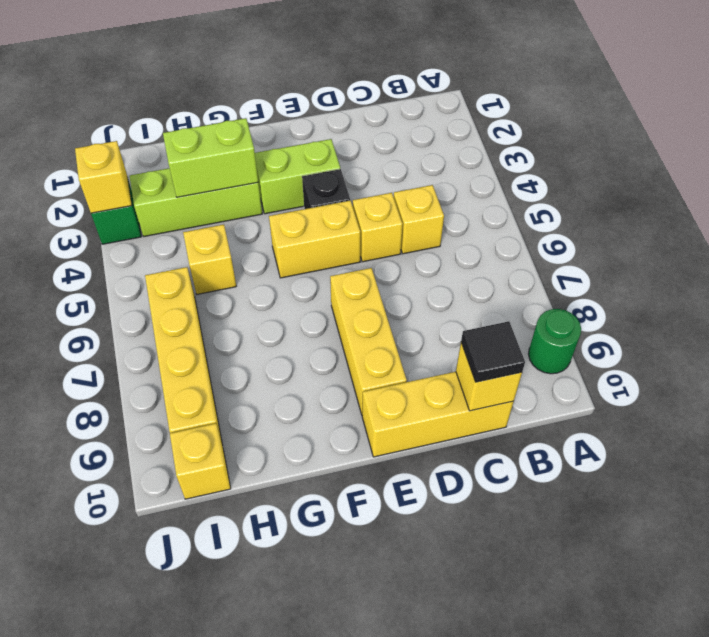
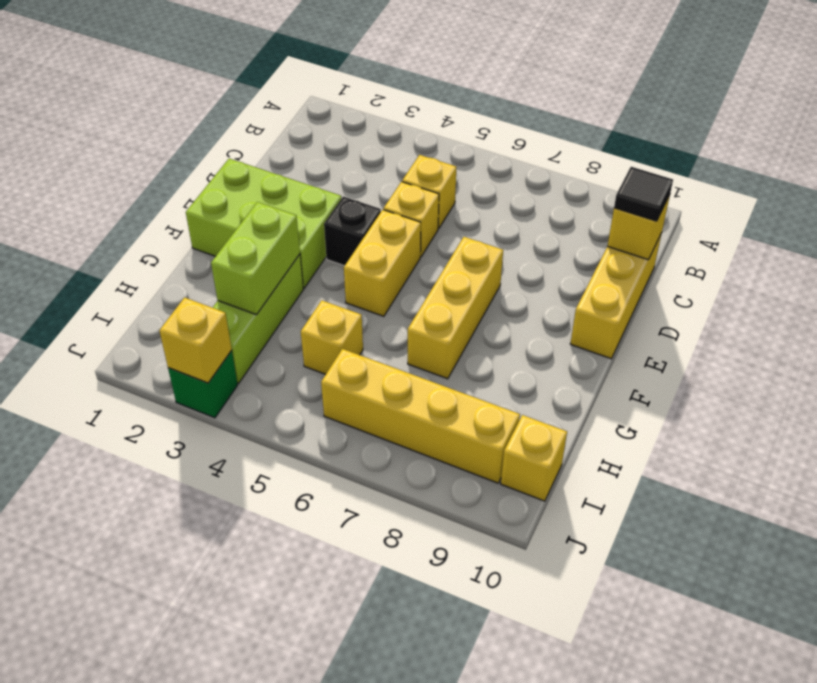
green 1x1 round brick [529,309,581,374] -> none
lime 1x2 brick [255,139,340,214] -> lime 2x3 brick [186,159,341,288]
yellow 1x3 brick [330,268,407,415] -> yellow 1x3 brick turned to [408,237,503,379]

